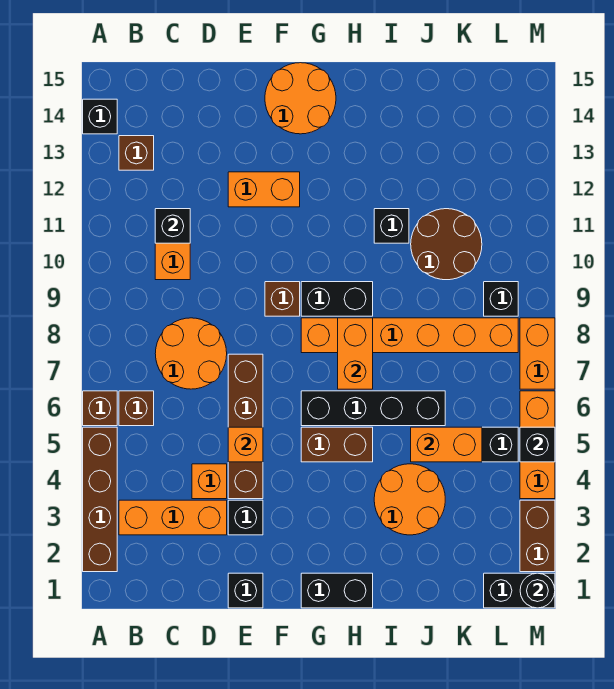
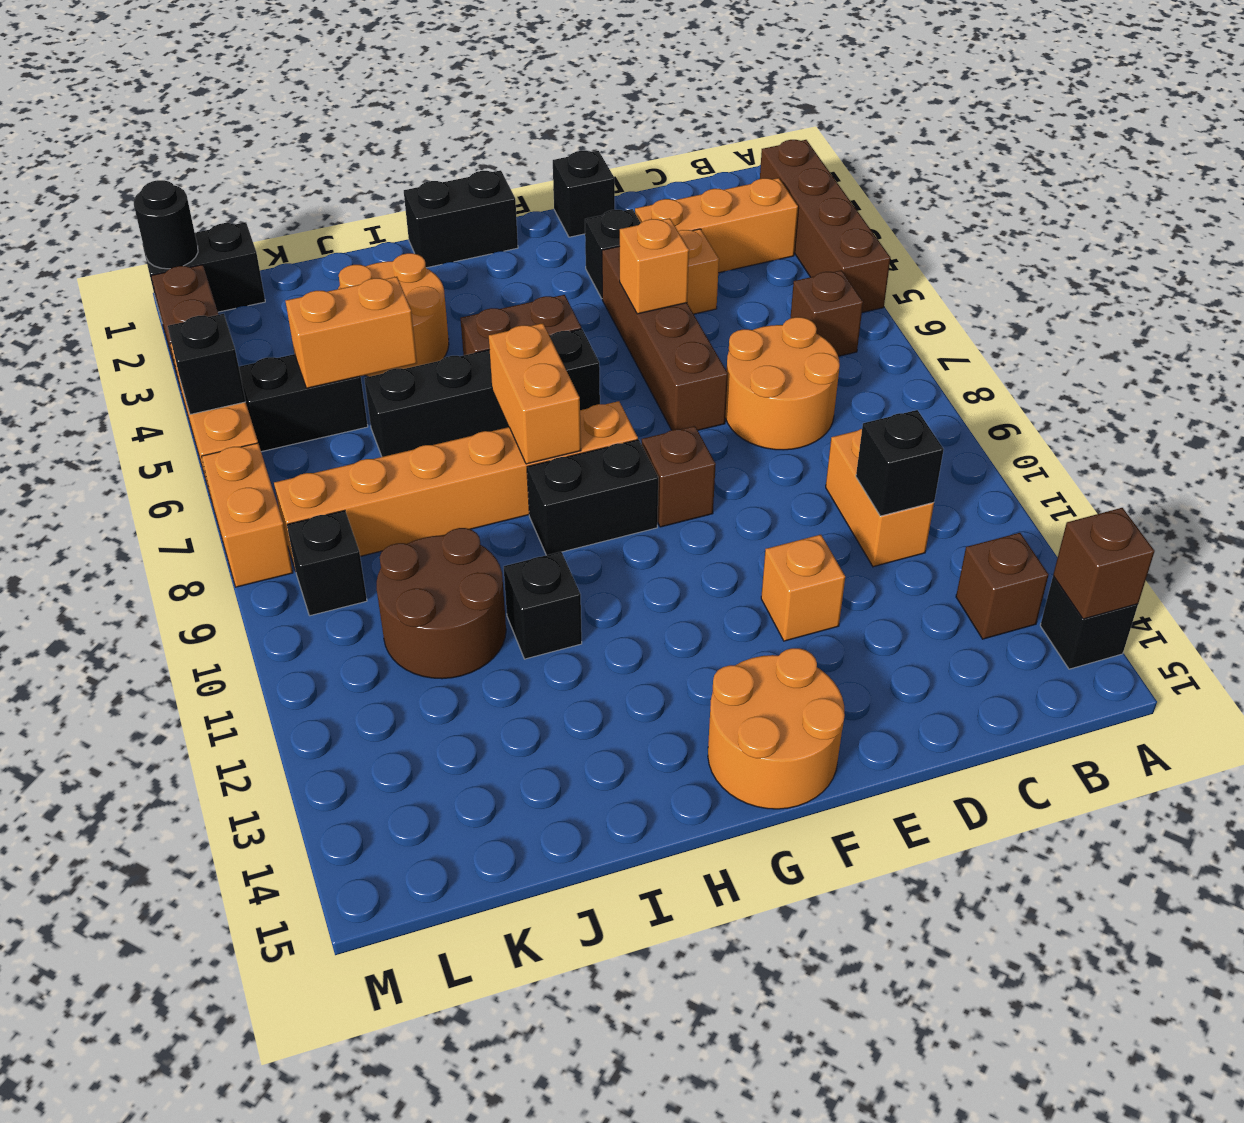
brown 1x1 brick [83,391,117,426] -> brown 1x1 brick moved to [1053,508,1155,619]
orange 1x2 brick [228,172,300,207] -> orange 1x1 brick [761,535,845,641]

